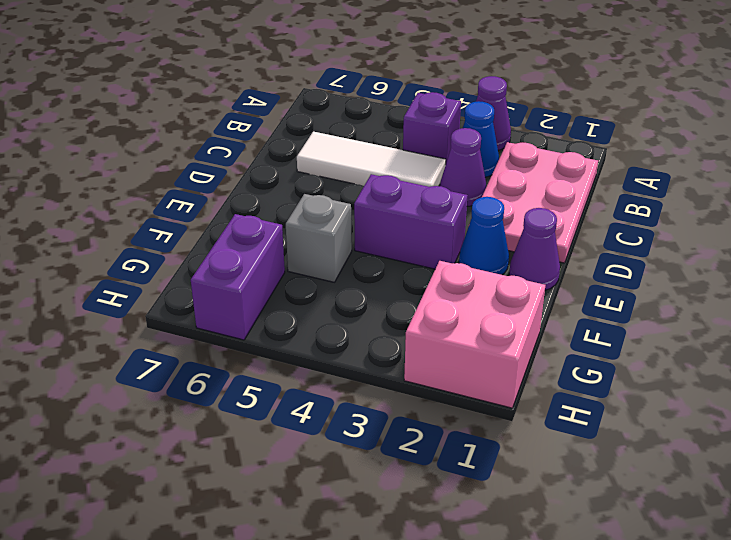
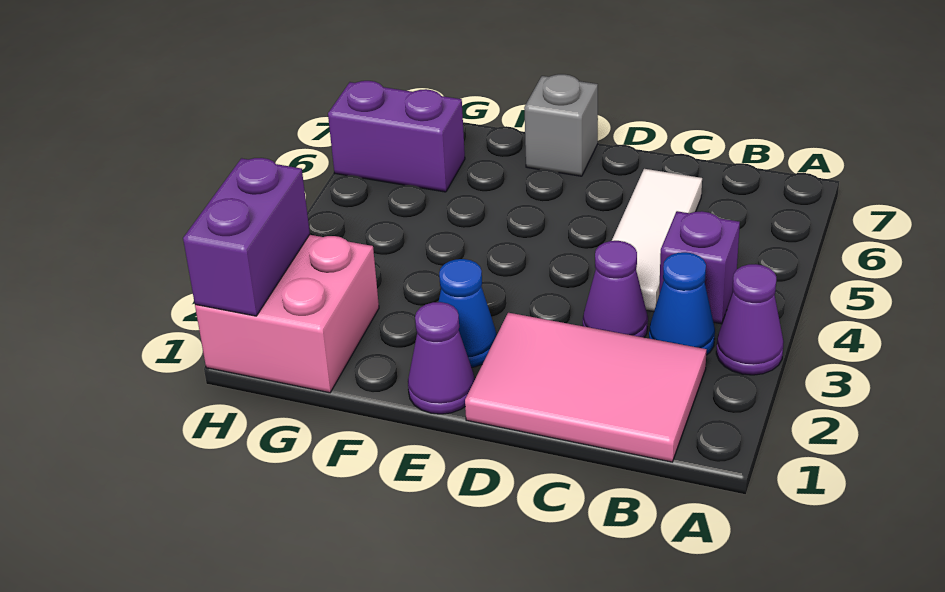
pink 2x3 plate [482,142,598,263] -> pink 2x3 tile [465,313,707,462]
purple 1x2 brick [354,174,468,269] -> purple 1x2 brick moved to [183,158,310,316]
grey 1x1 brick [286,194,352,282] -> grey 1x1 brick moved to [524,74,598,176]

